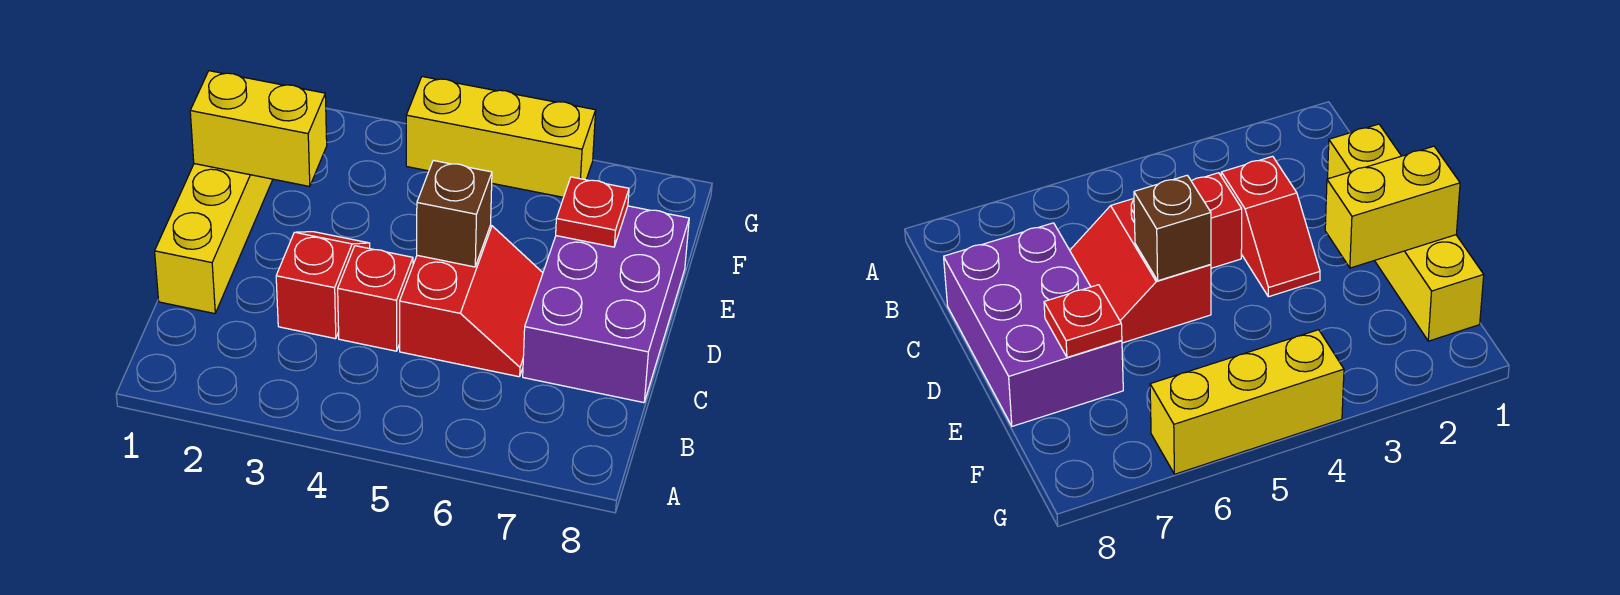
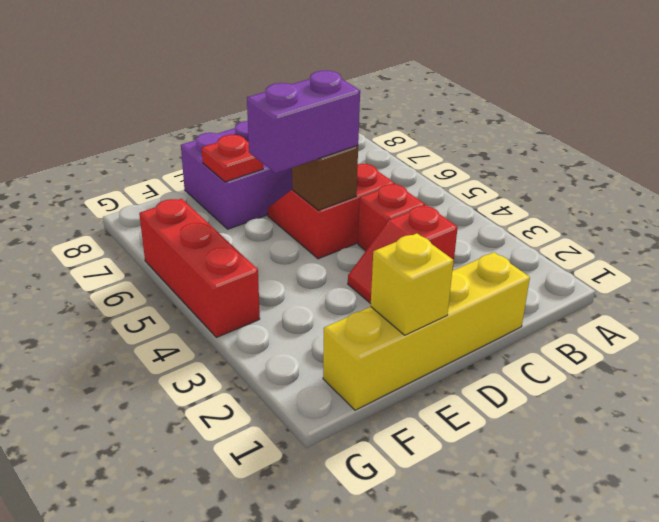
none -> purple 1x2 brick [247,70,360,173]
yellow 1x2 brick [190,71,327,187] -> yellow 1x1 brick [371,234,454,335]
yellow 1x3 brick [406,77,596,197] -> red 1x3 brick [139,199,260,337]

